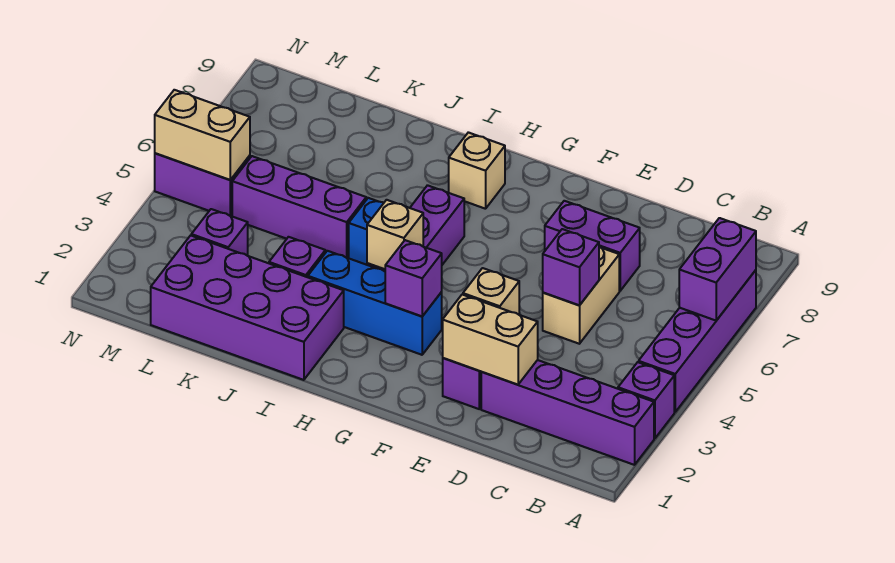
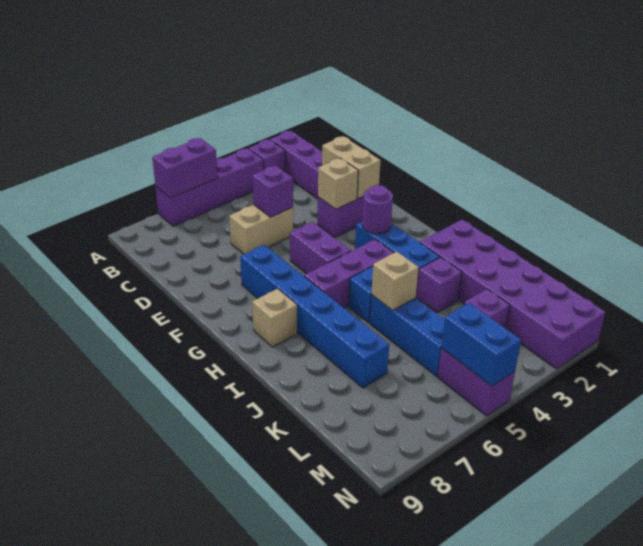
purple 1x2 brick [545,201,640,291] -> purple 1x2 brick moved to [290,222,351,274]
none -> blue 1x6 brick [240,245,389,388]
purple 1x1 brick [385,240,442,316] -> purple 1x1 round brick [362,185,393,234]
tan 1x1 brick [367,200,423,269] -> tan 1x1 brick moved to [371,252,419,311]
purple 2x4 brick [151,235,344,380] -> purple 2x6 brick [420,220,605,369]
purple 1x3 brick [232,156,366,258] -> blue 1x3 brick [370,295,445,376]
tan 1x2 brick [155,90,250,180] -> blue 1x2 brick [441,303,521,386]

